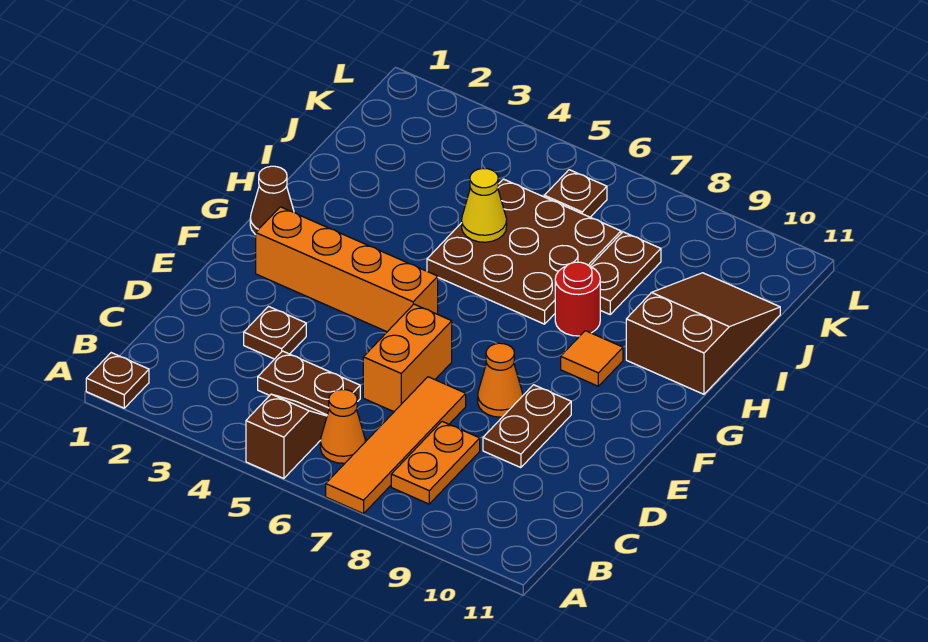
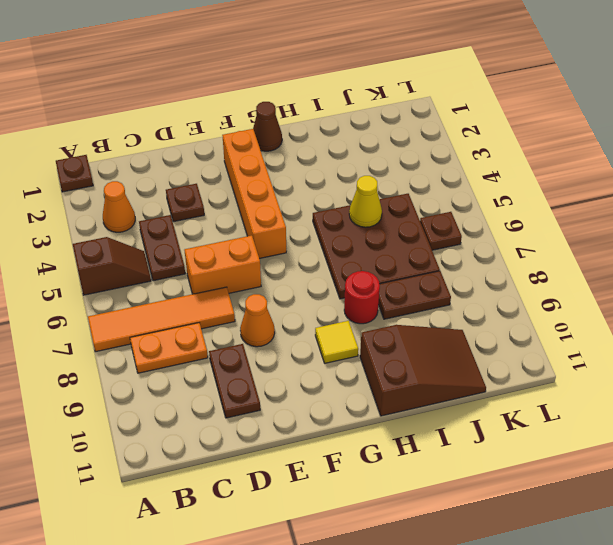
orange 1x1 cone [320,390,366,463] -> orange 1x1 cone moved to [103,181,135,232]
brown 1x2 plate [483,385,571,468] -> brown 1x2 plate turned to [209,344,260,418]
orange 1x1 tile [561,331,623,386] -> yellow 1x1 tile [315,321,358,363]

